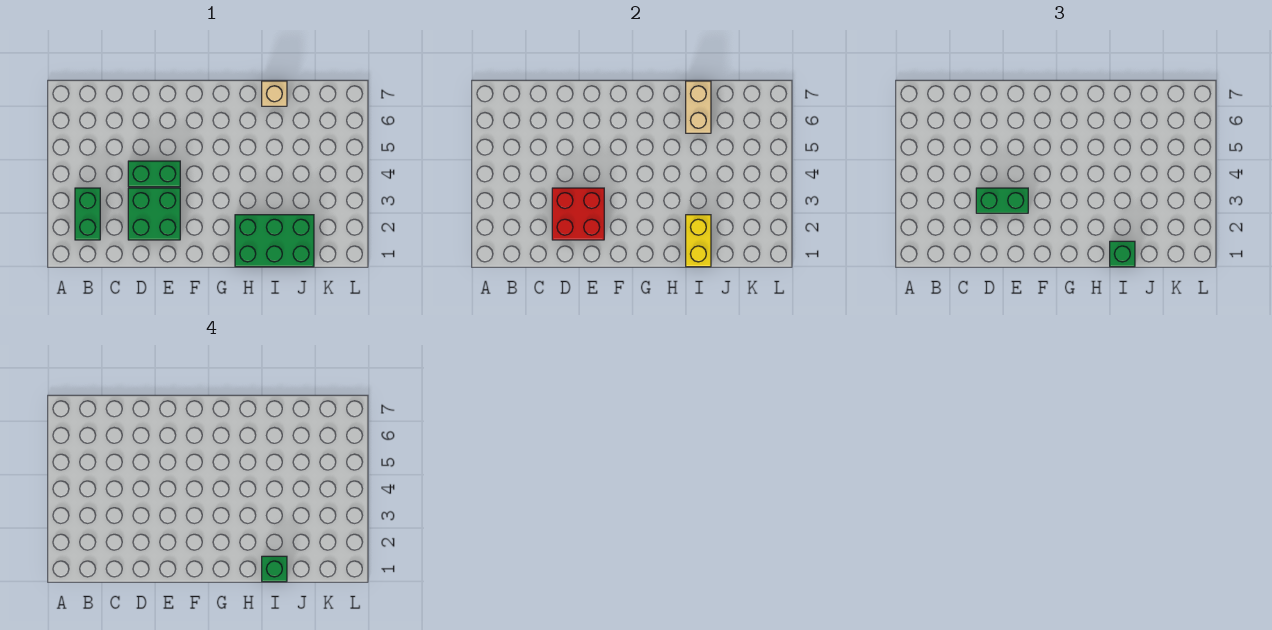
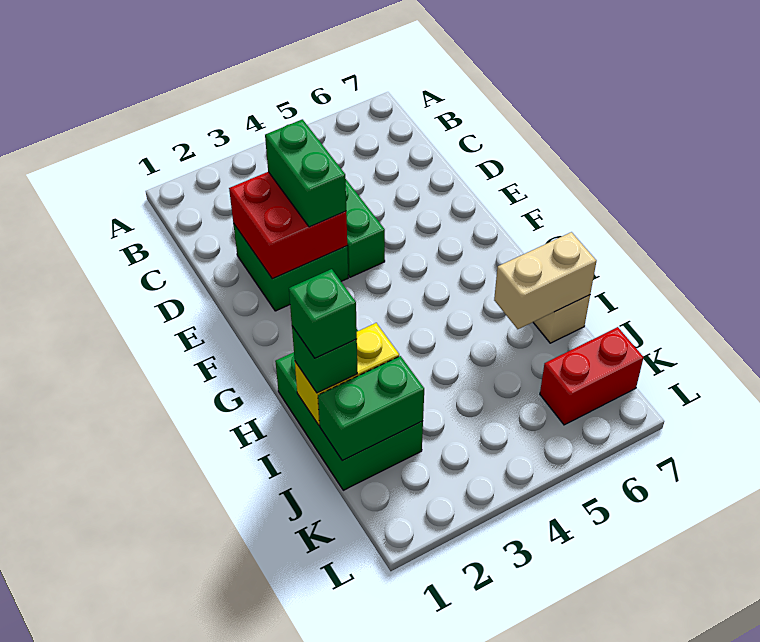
green 1x2 brick [75,188,100,240] -> green 1x2 brick moved to [318,356,424,461]
none -> red 1x2 brick [540,327,644,425]

